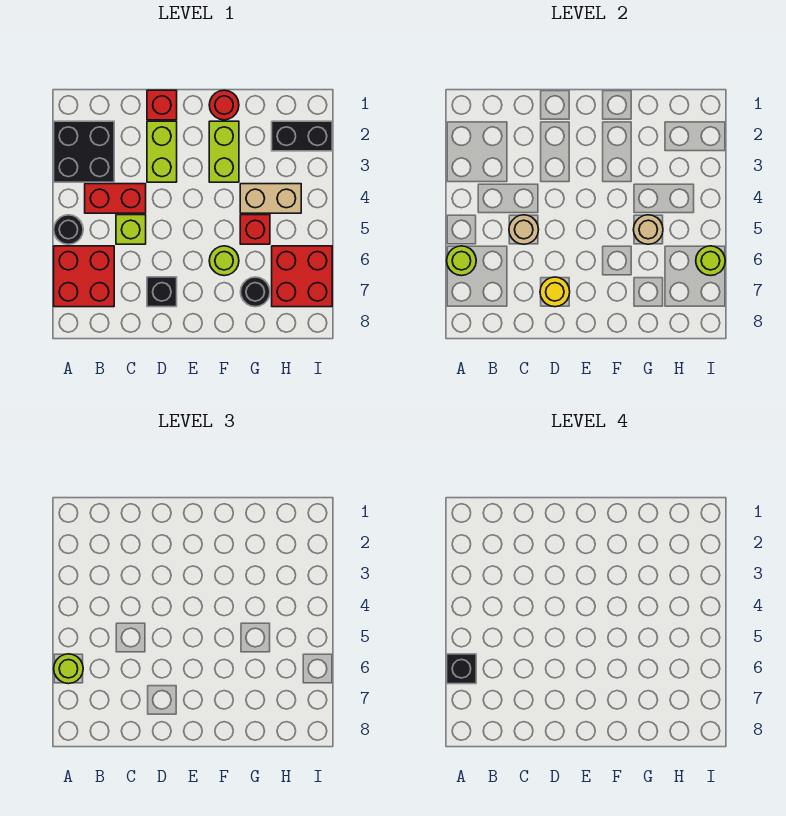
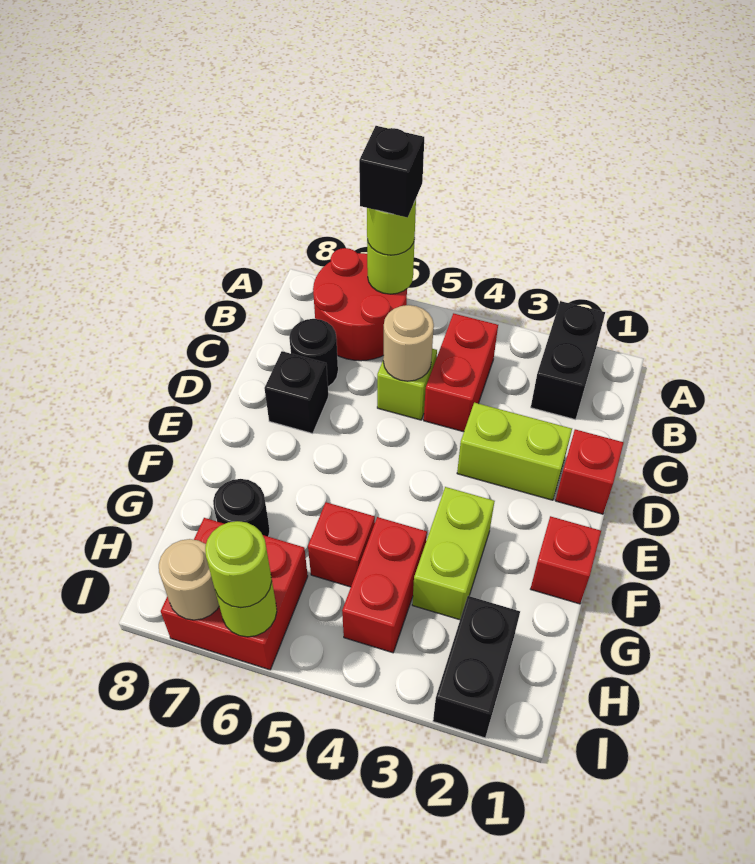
black 2x2 brick [54,121,114,182] -> black 1x2 brick [531,301,605,420]
black 1x1 round brick [54,215,83,244] -> black 1x1 round brick moved to [289,319,338,387]
red 2x2 brick [54,246,114,307] -> red 2x2 round brick [313,248,407,361]
yellow 1x1 round brick [540,277,570,307] -> none
red 1x1 round brick [209,90,239,120] -> red 1x1 brick [531,516,601,604]
lime 1x2 brick [209,121,239,182] -> lime 1x2 brick turned to [412,487,495,620]
lime 1x1 round brick [209,246,239,276] -> lime 1x1 round brick moved to [205,521,272,608]
tan 1x2 brick [240,184,301,213] -> red 1x2 brick [342,517,427,653]
tan 1x1 round brick [633,215,663,244] -> tan 1x1 round brick moved to [159,539,219,620]

